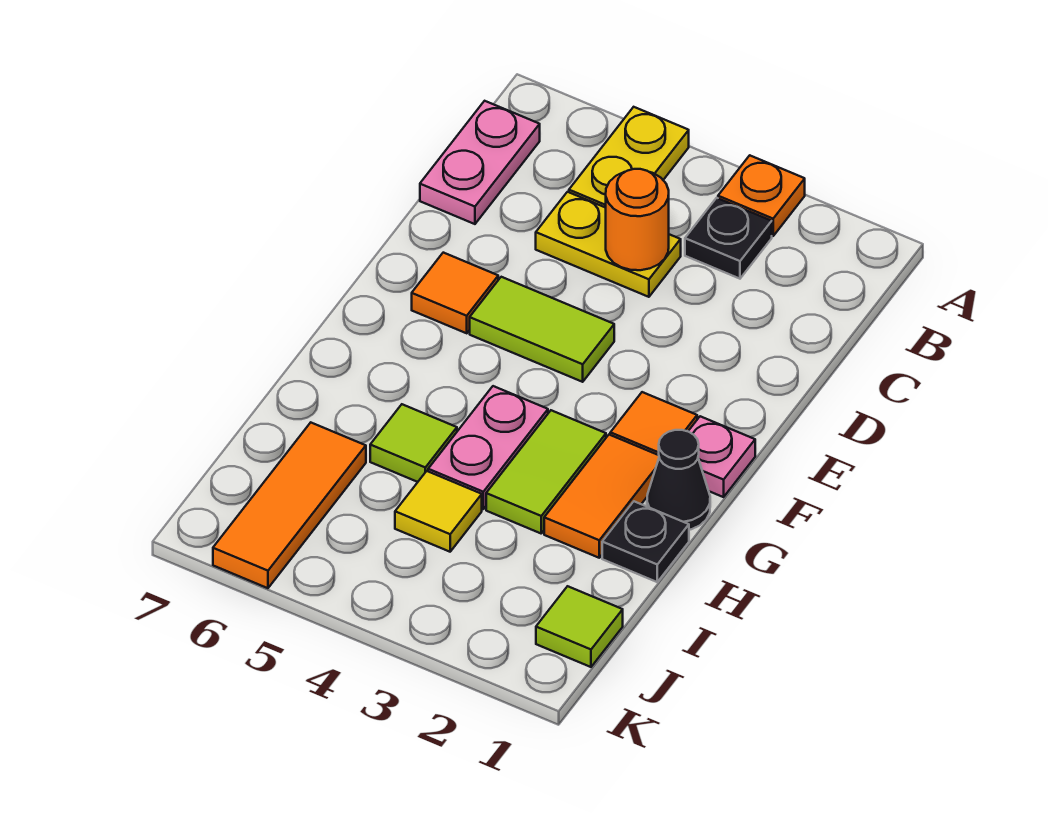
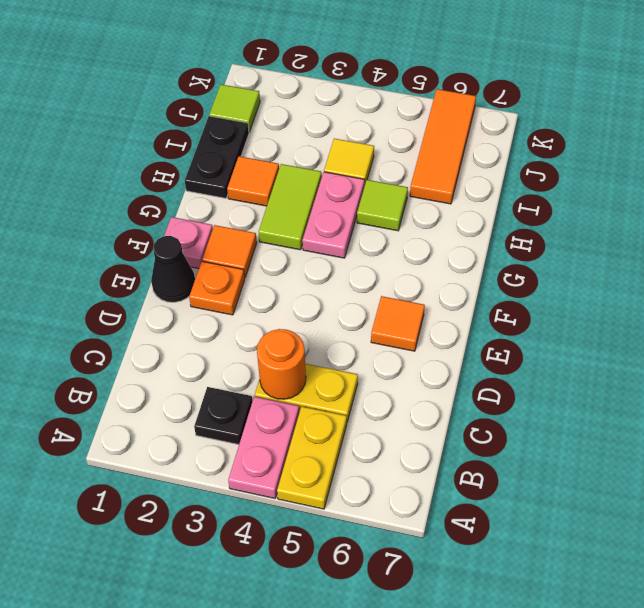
orange 1x1 plate [718,155,805,236] -> orange 1x1 plate moved to [189,261,245,315]
pink 1x2 plate [420,101,540,224] -> pink 1x2 plate moved to [228,397,299,498]
lime 1x2 tile [470,277,614,382] -> none
black 1x1 cone [647,430,710,530] -> black 1x1 cone moved to [151,236,195,302]
orange 1x2 tile [544,435,659,558] -> orange 1x1 tile [227,156,279,206]
black 1x1 plate [602,501,689,582] -> black 1x2 plate [185,116,249,198]

